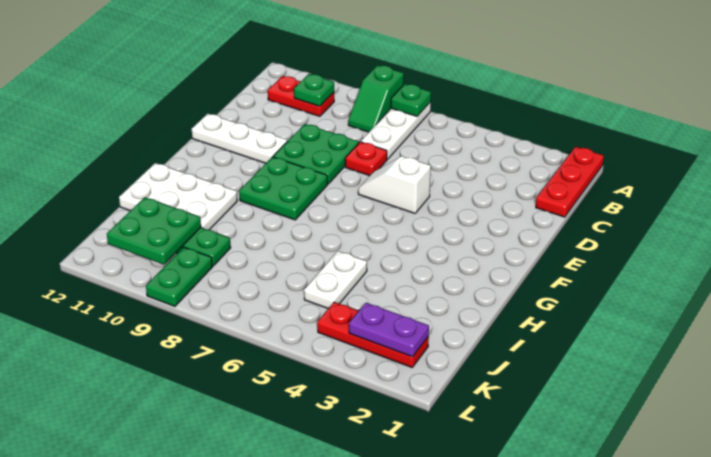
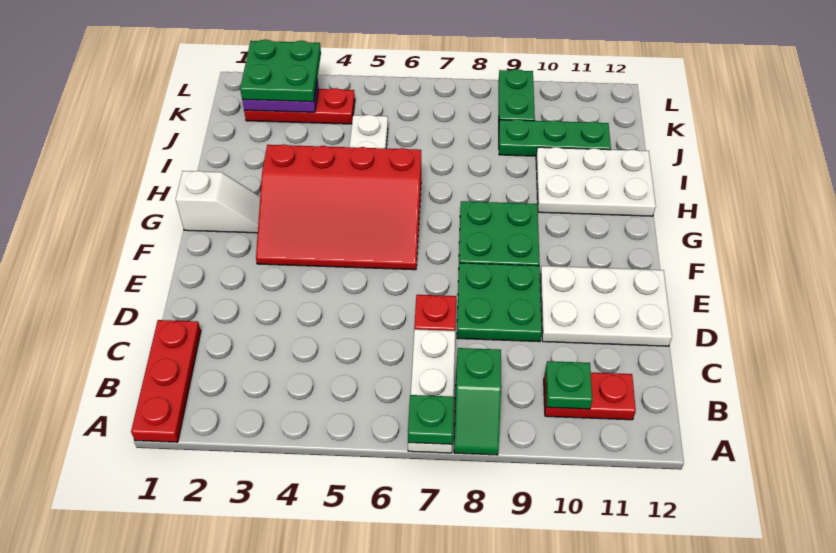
green 1x2 slope [348,65,404,132] -> green 1x2 slope turned to [454,348,501,455]
white 1x2 slope [358,156,431,213] -> white 1x2 slope moved to [176,171,260,233]
white 1x3 plate [192,114,288,163] -> white 2x3 plate [540,266,672,346]
none -> red 3x4 slope [256,144,421,270]
green 2x2 plate [107,197,201,265] -> green 2x2 plate moved to [240,40,321,102]

